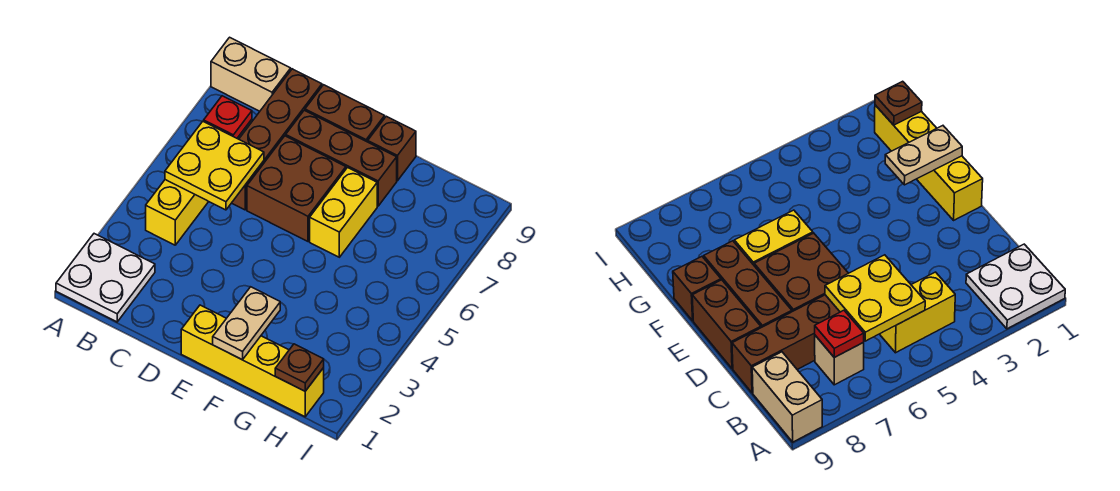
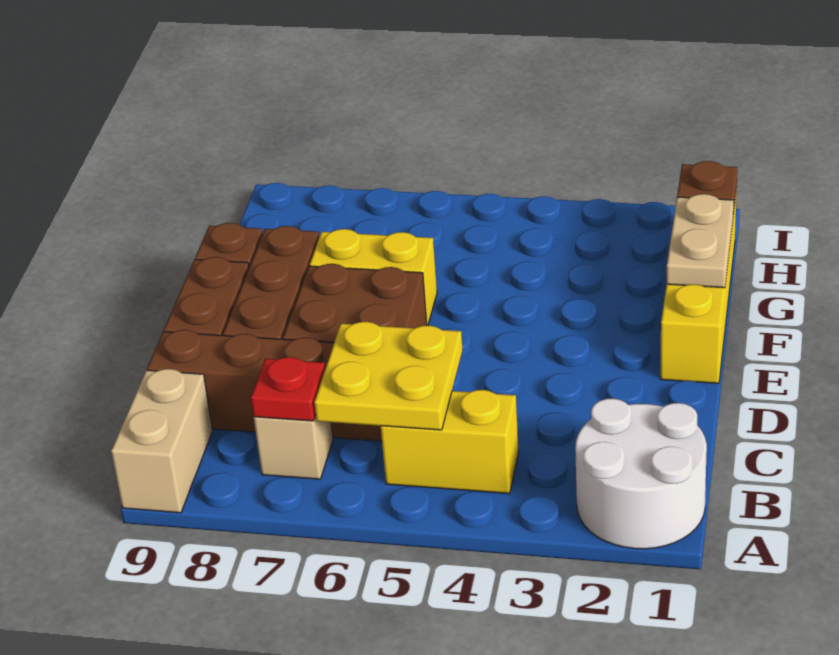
white 2x2 plate [56,234,155,322] -> white 2x2 round brick [575,399,707,549]
tan 1x2 plate [213,287,280,360] -> tan 1x2 plate turned to [666,194,734,288]

